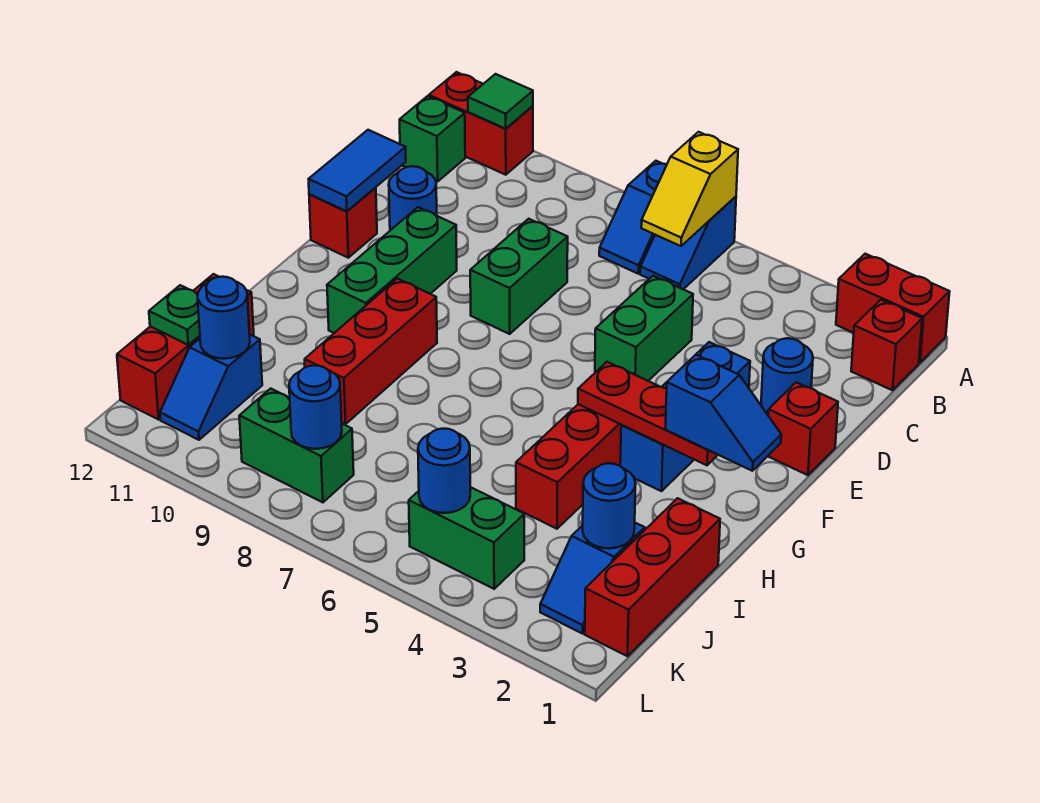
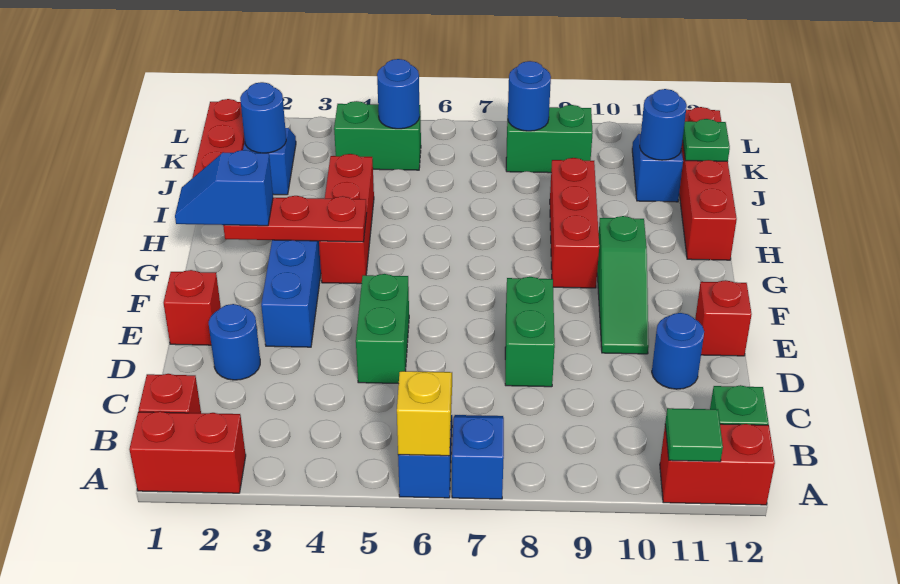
blue 1x2 tile [309,130,406,211] -> none
green 1x3 brick [327,207,457,333] -> green 1x3 slope [597,216,649,354]
red 1x3 brick [117,274,254,420] -> red 1x4 brick [679,107,737,260]

